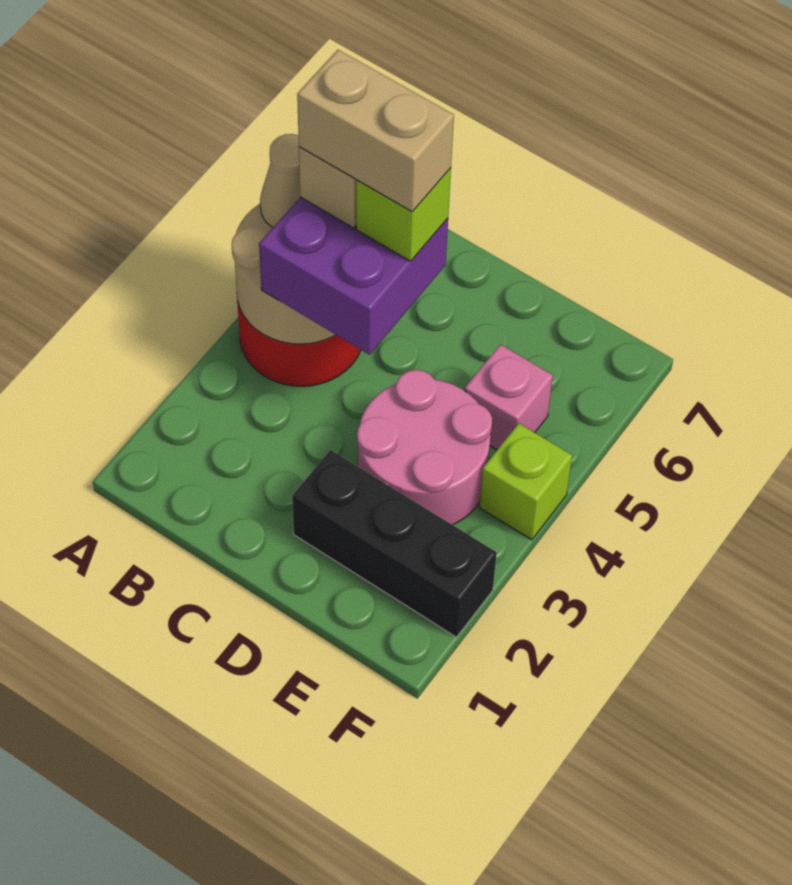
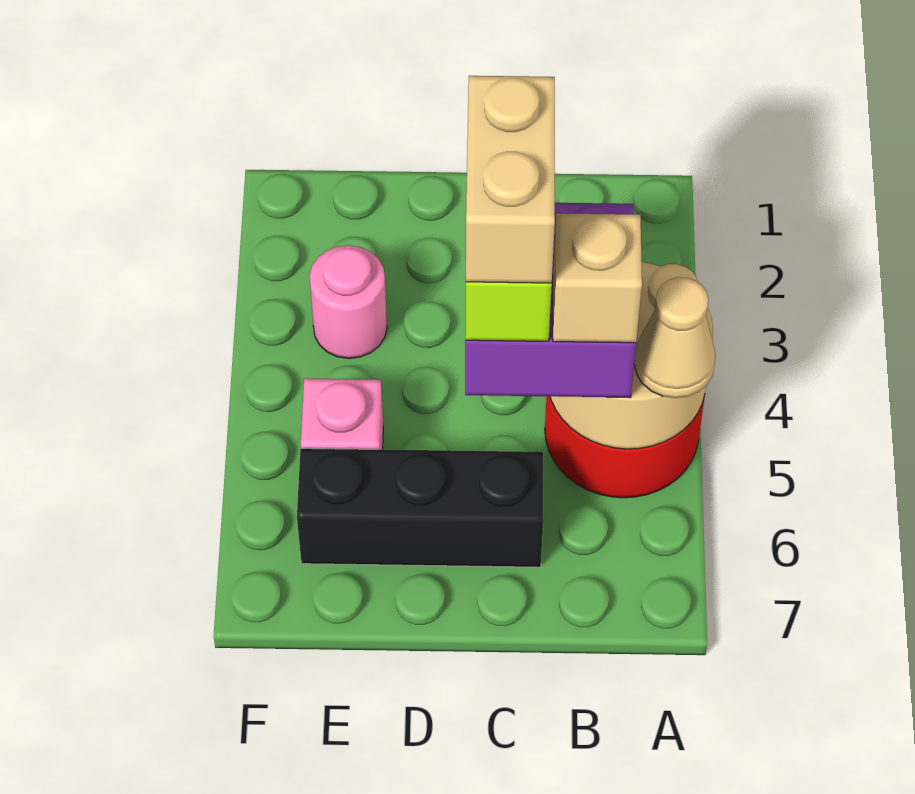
tan 1x2 brick [297,50,454,212] -> tan 1x2 brick turned to [466,76,555,283]
black 1x3 brick [292,450,497,637] -> black 1x3 brick moved to [297,448,543,567]
pink 2x2 round brick [357,370,492,525] -> pink 1x1 round brick [310,245,387,358]
lime 1x1 brick [479,423,572,540] -> none

